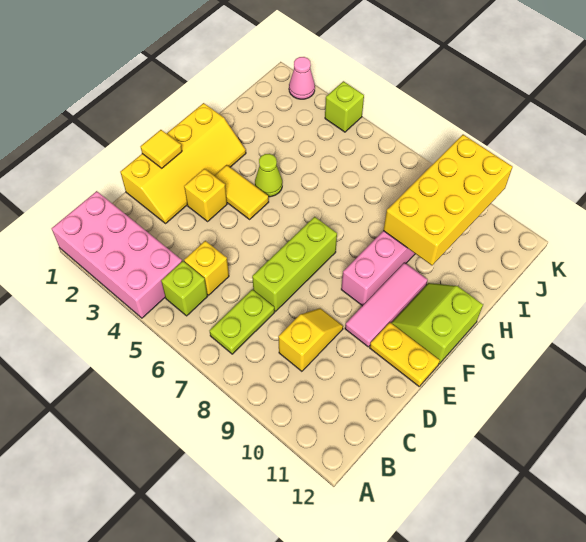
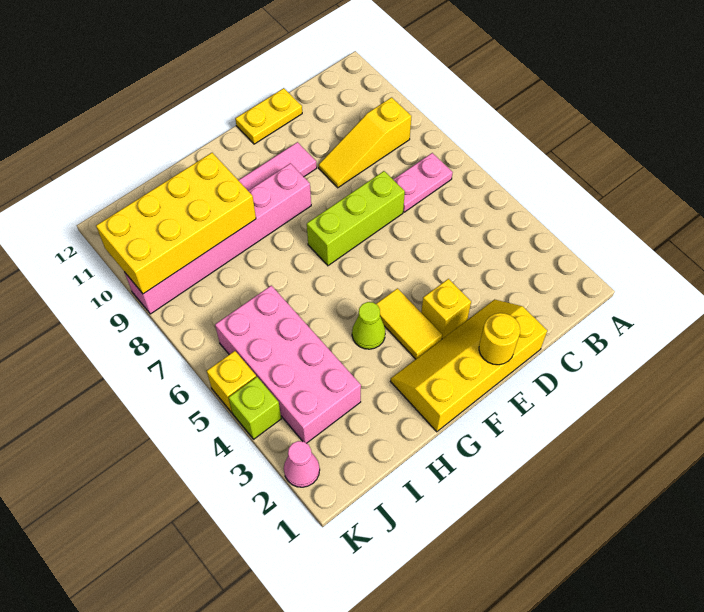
pink 2x4 brick [52,191,182,318] -> pink 2x4 brick moved to [215,286,361,443]
lime 1x1 brick [161,261,208,316] -> none
lime 1x2 plate [209,290,275,354] -> pink 1x2 plate [393,153,453,212]
yellow 1x1 brick [184,241,229,295] -> yellow 1x1 brick moved to [207,351,256,413]
yellow 1x2 slope [278,308,343,371] -> yellow 1x3 slope [319,97,412,188]
yellow 1x1 tile [141,130,182,168] -> yellow 1x1 round brick [479,313,520,365]
yellow 1x2 plate [370,323,440,386] -> yellow 1x2 plate turned to [235,88,302,144]
lime 2x2 slope [391,283,483,364] -> none

